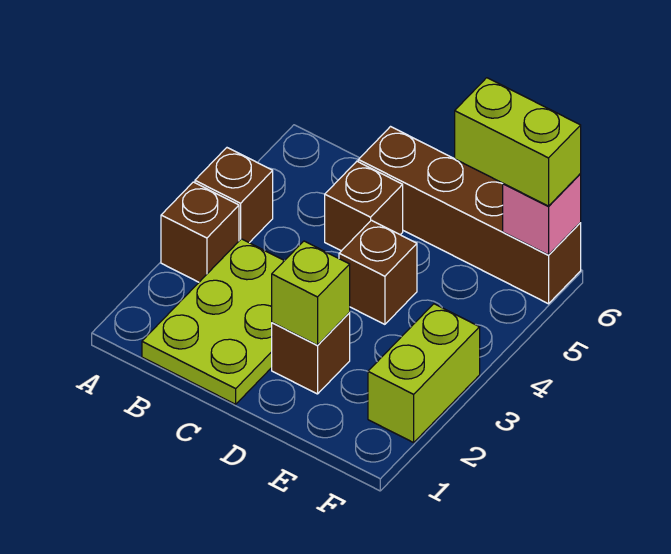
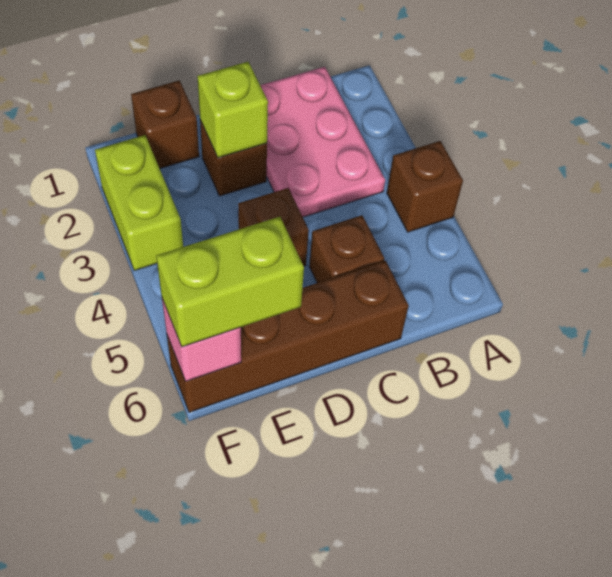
brown 1x1 brick [161,182,239,282] -> brown 1x1 brick moved to [131,80,199,168]
lime 2x3 plate [142,239,284,404] -> pink 2x3 plate [260,67,385,217]

